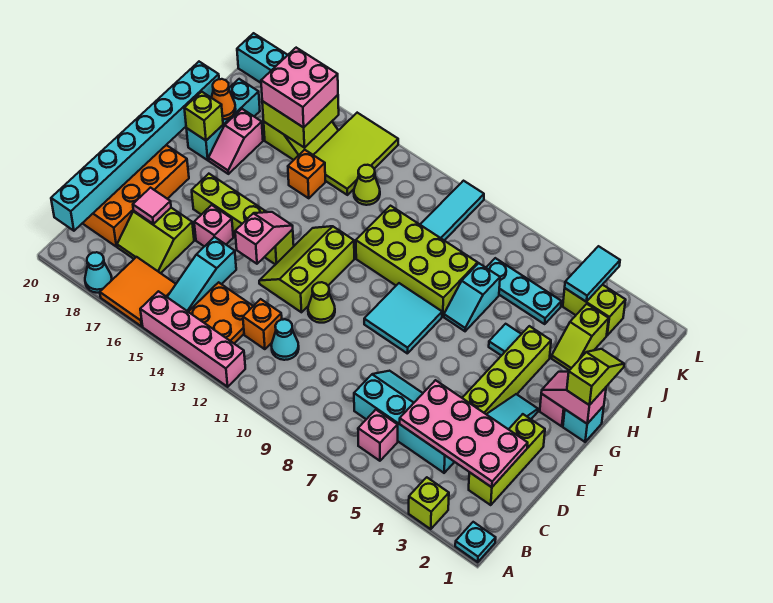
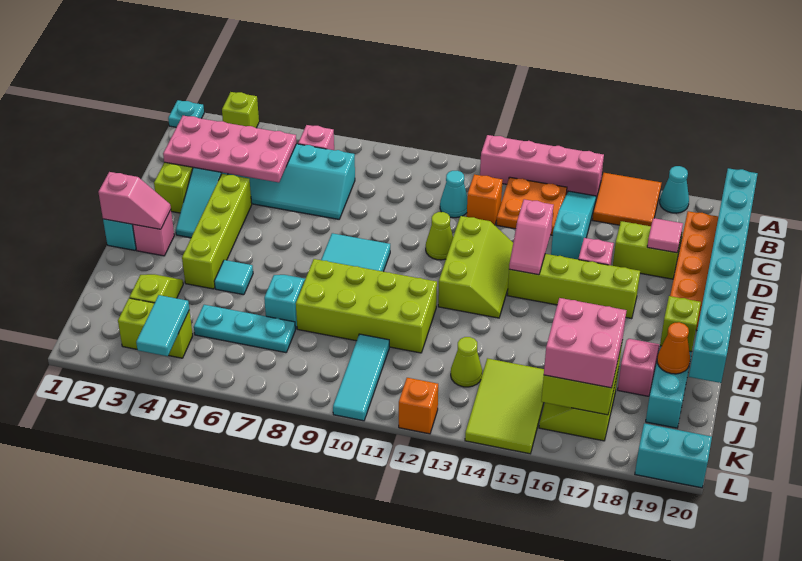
lime 1x2 slope [567,349,624,405] -> none
orange 1x1 brick [288,150,325,198] -> orange 1x1 brick moved to [399,378,438,434]

